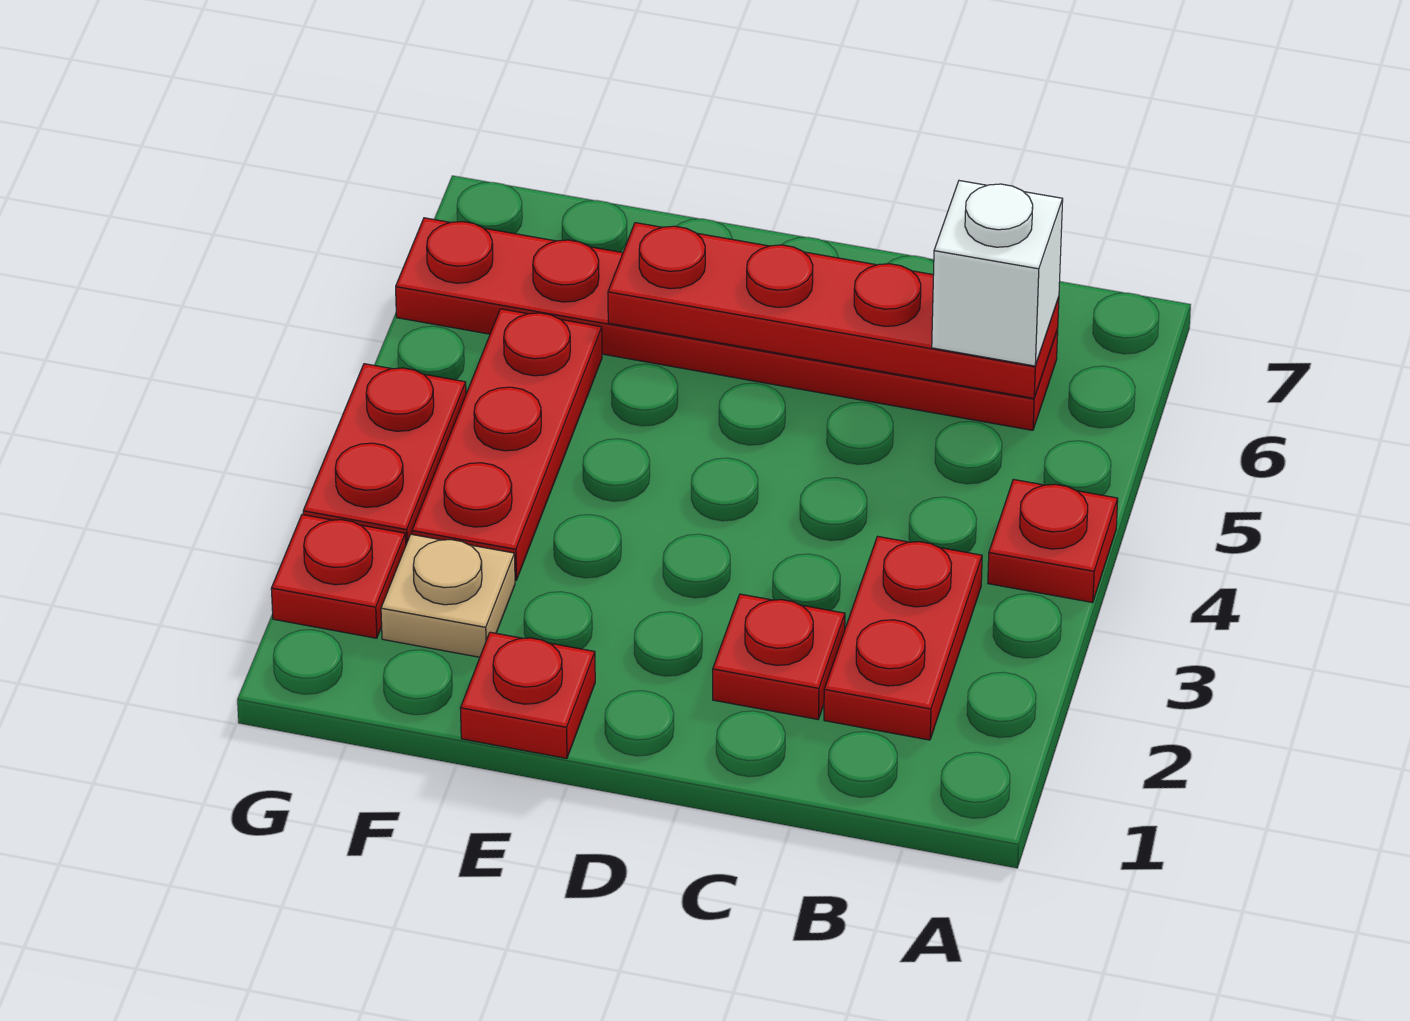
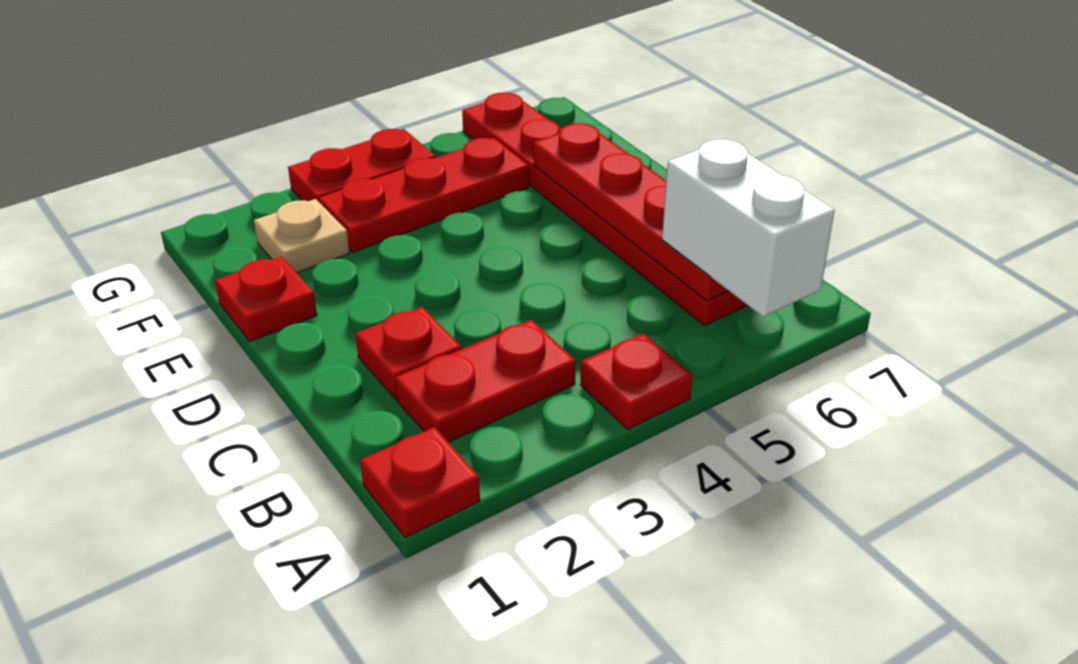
white 1x1 brick [932,181,1063,366] -> white 1x2 brick [662,139,835,317]
red 1x1 plate [271,515,406,638] -> red 1x1 plate moved to [360,427,480,538]

